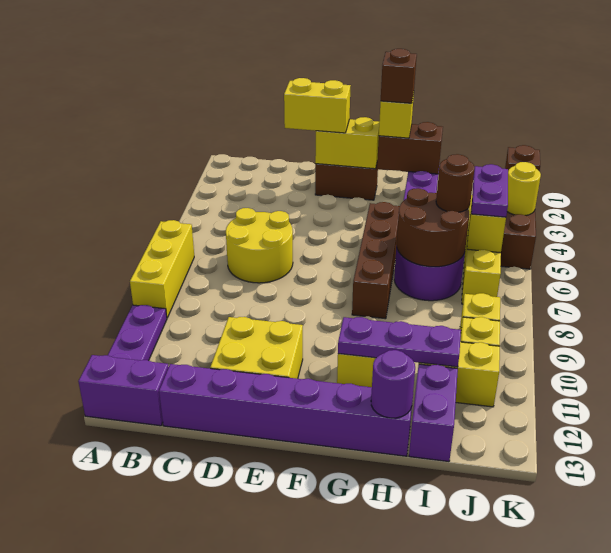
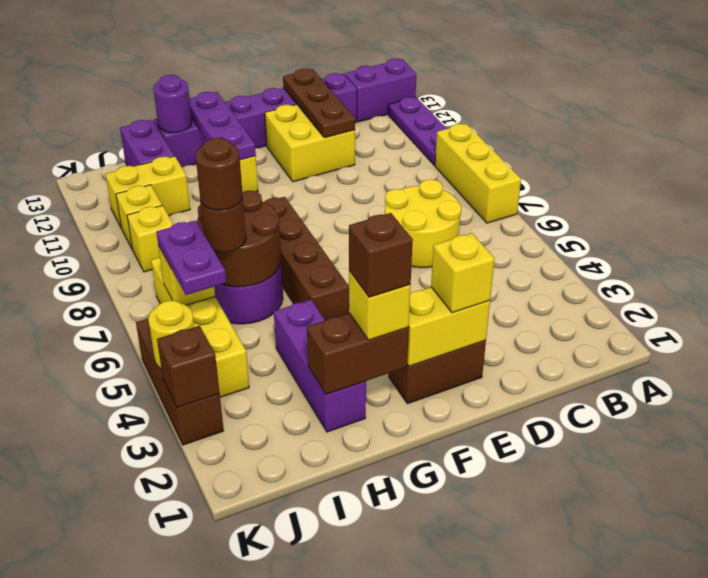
yellow 1x2 brick [284,78,351,133] -> yellow 1x1 brick [431,233,495,313]
none -> brown 1x3 plate [283,69,355,138]
purple 1x3 plate [338,317,461,367] -> purple 1x3 plate turned to [189,92,256,160]
none -> brown 1x1 round brick [195,138,243,210]

